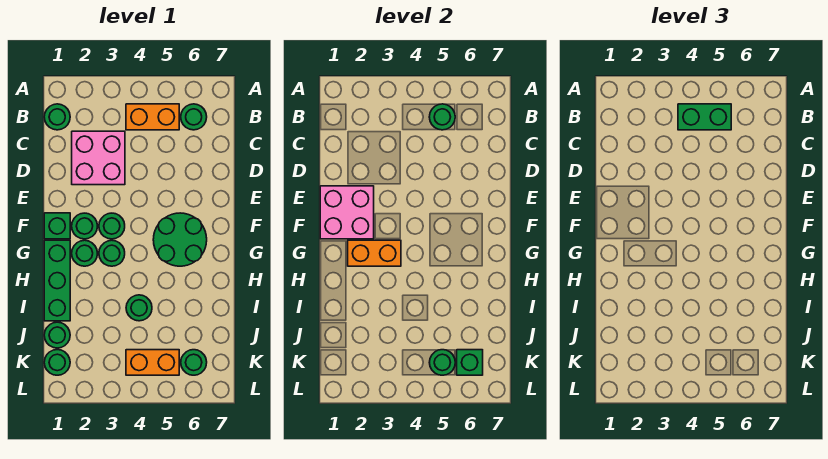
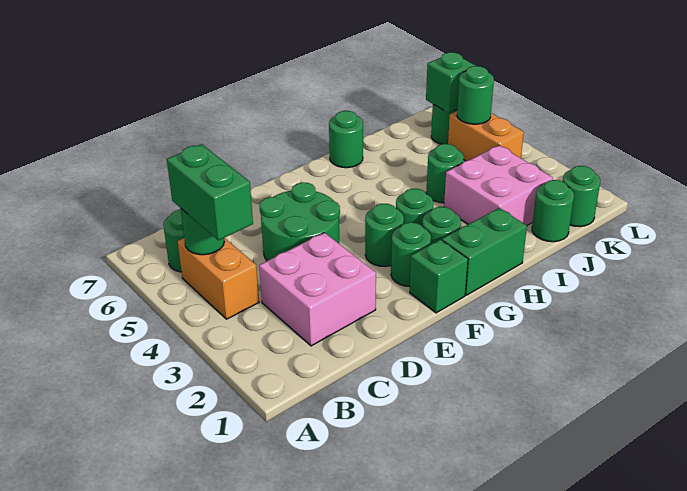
green 1x1 round brick [44,104,70,130] -> green 1x1 round brick moved to [329,111,363,168]
pink 2x2 brick [320,186,374,239] -> pink 2x2 brick moved to [444,146,553,225]
green 2x2 round brick [153,213,207,266] -> green 2x2 round brick moved to [260,182,340,261]
green 1x3 brick [44,240,70,321] -> green 1x2 brick [442,208,527,295]
orange 1x2 brick [348,240,401,266] -> none

